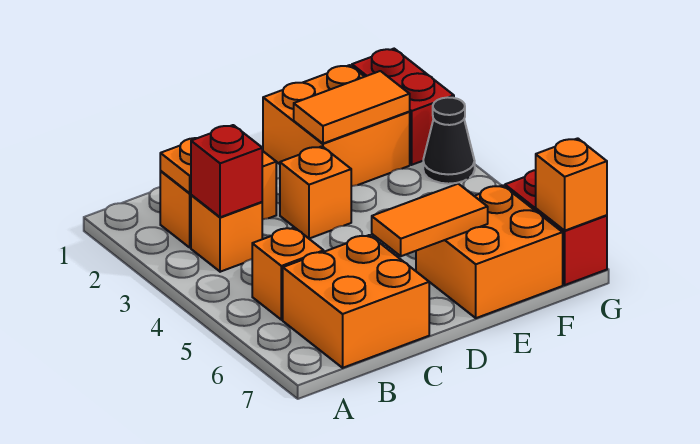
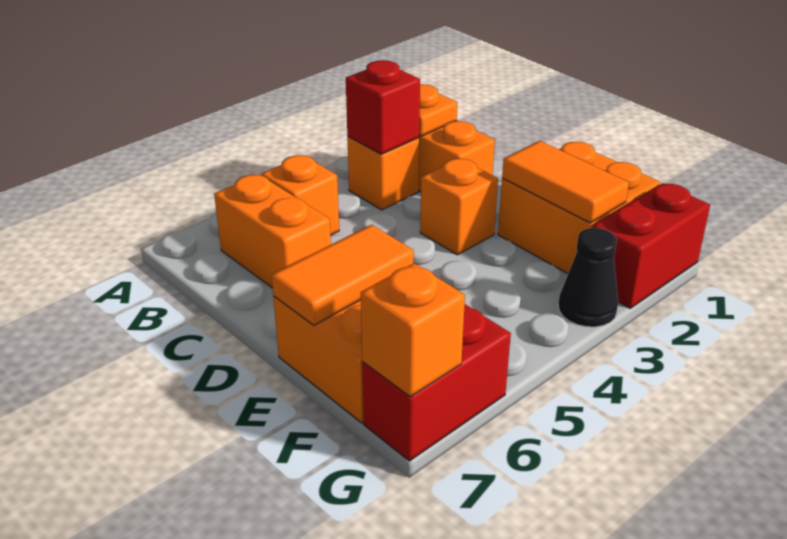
orange 2x2 brick [283,235,429,368] -> orange 1x2 brick [214,175,331,288]
orange 1x2 tile [372,184,488,256] -> orange 1x2 tile turned to [272,225,414,325]

